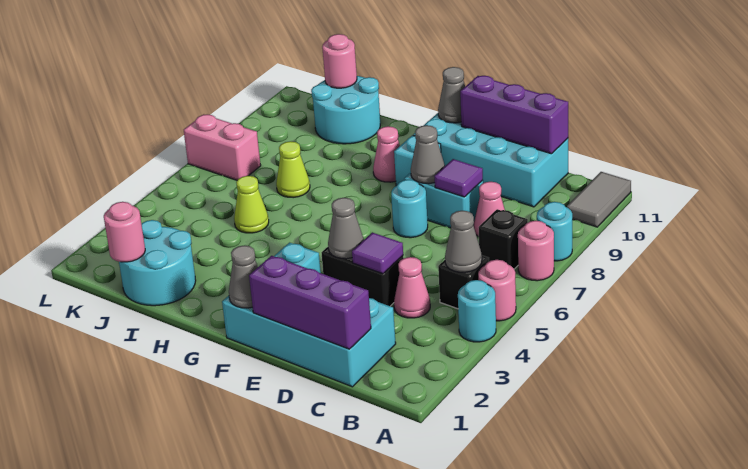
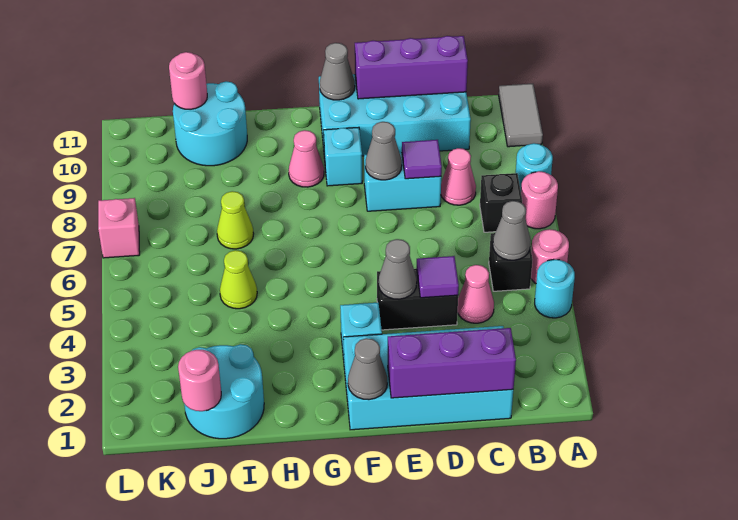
cyan 1x1 round brick [391,180,428,238] -> none
pink 1x2 brick [184,114,261,180] -> pink 1x1 brick [98,198,140,258]

